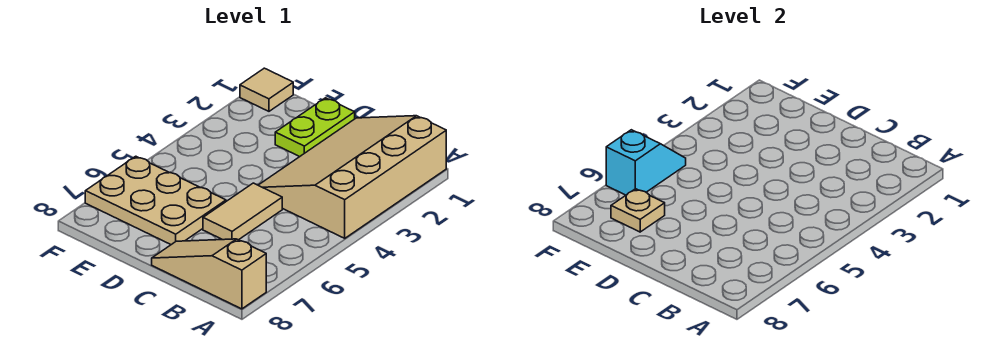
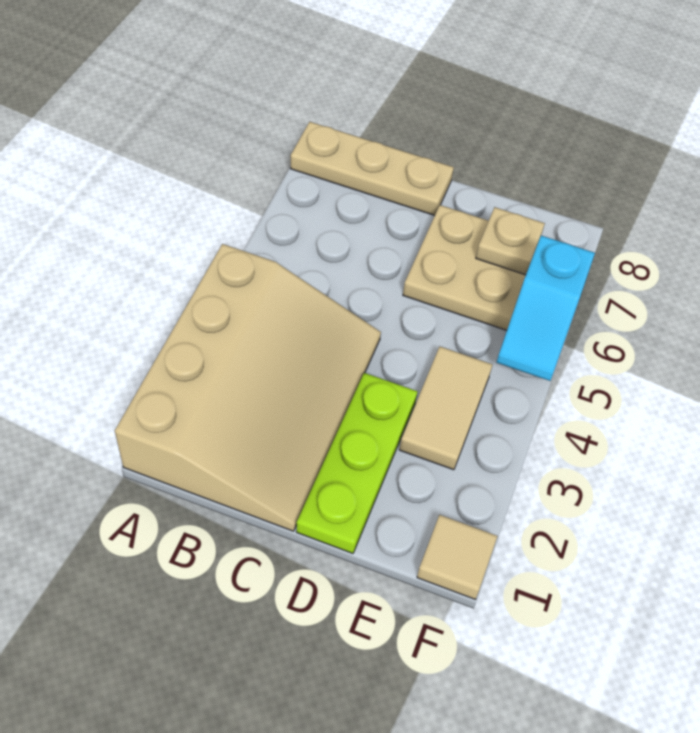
tan 1x3 slope [152,239,266,309] -> tan 1x3 plate [291,122,454,216]
tan 1x2 tile [203,183,282,240] -> tan 1x2 tile moved to [399,347,492,470]
lime 1x2 plate [275,98,355,157] -> lime 1x3 plate [296,373,417,553]

